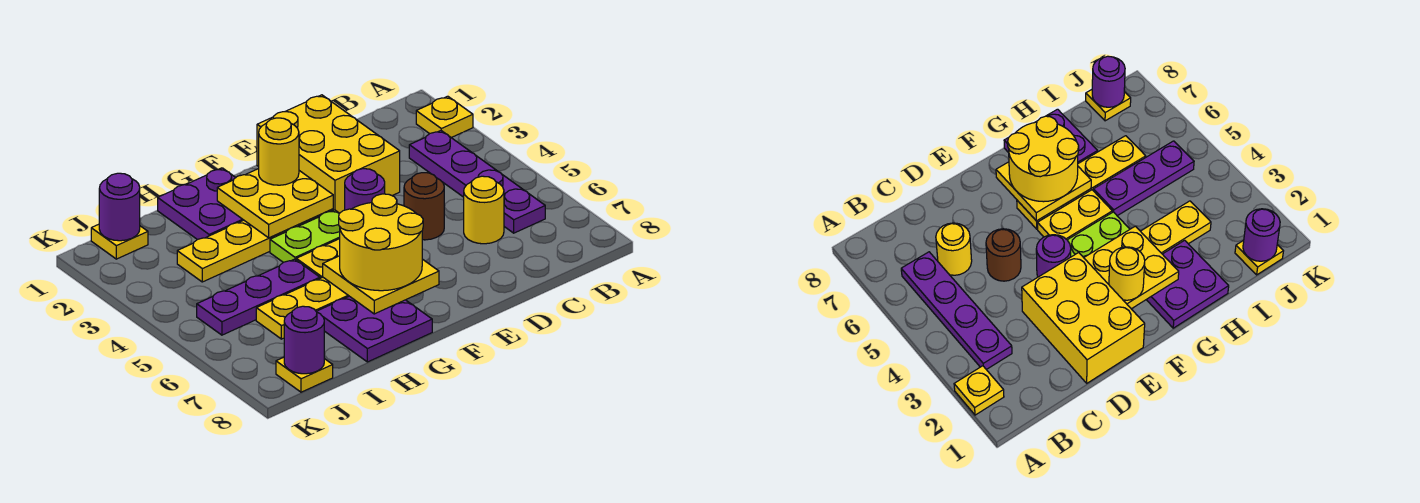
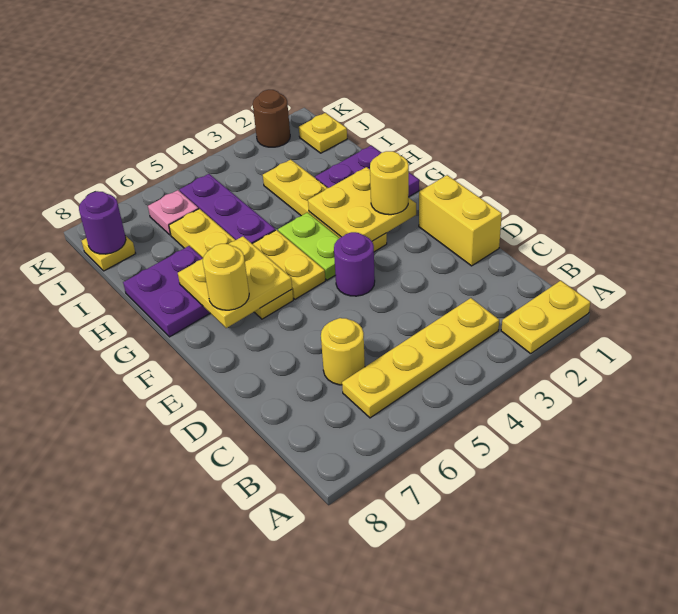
yellow 1x1 plate [416,96,473,138] -> yellow 1x2 plate [501,281,590,354]
purple 1x4 plate [409,131,545,233] -> yellow 1x4 plate [342,298,499,418]
yellow 2x3 brick [257,95,400,213] -> yellow 1x2 brick [419,175,502,266]
brown 1x1 round brick [404,173,444,240] -> brown 1x1 round brick moved to [253,90,290,147]
yellow 2x2 round brick [339,194,423,291] -> yellow 1x1 round brick [203,244,249,310]
purple 1x1 round brick [99,173,140,241] -> none
none -> pink 1x1 plate [148,190,199,235]

